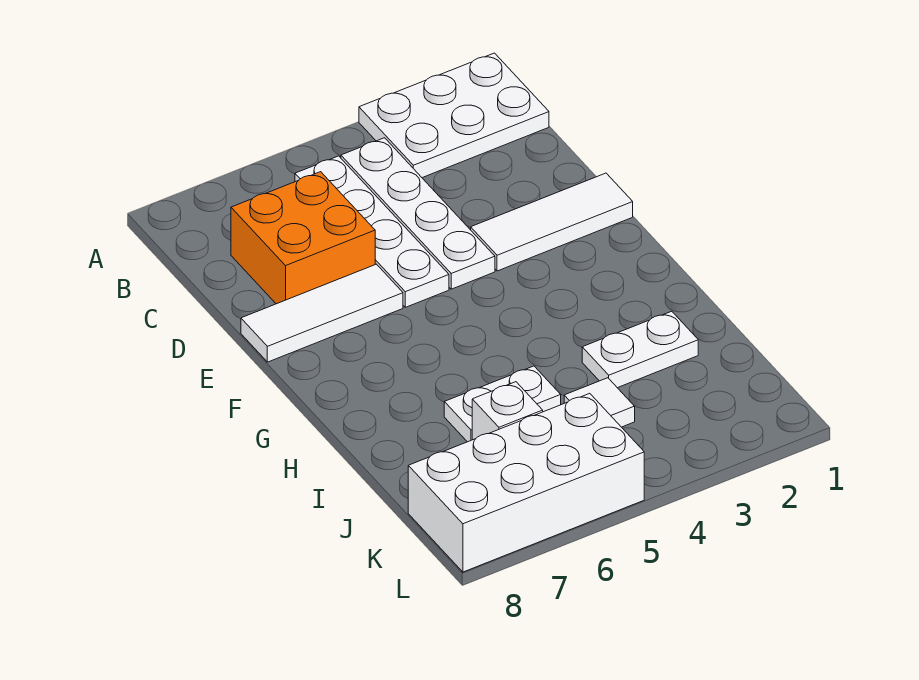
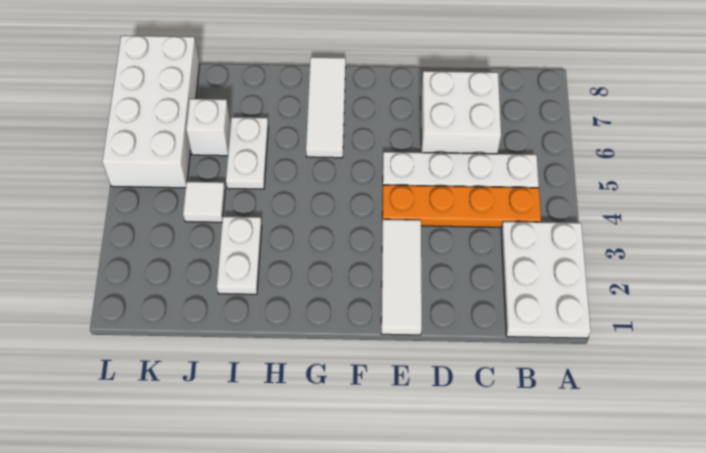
white 1x4 plate [341,138,495,289] -> orange 1x4 plate [382,185,541,227]
orange 2x2 brick [231,172,375,304] -> white 2x2 brick [421,71,501,154]
white 1x3 tile [241,264,403,362] -> white 1x3 tile moved to [306,57,346,158]

